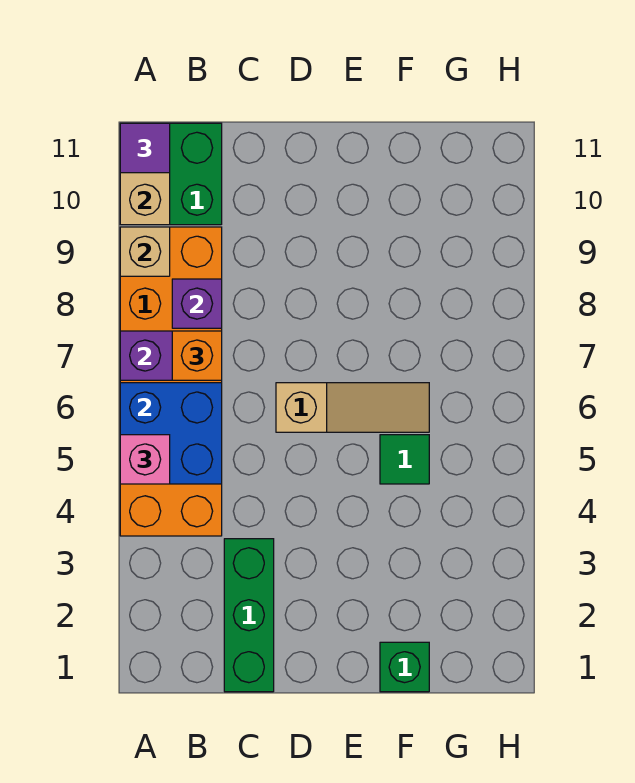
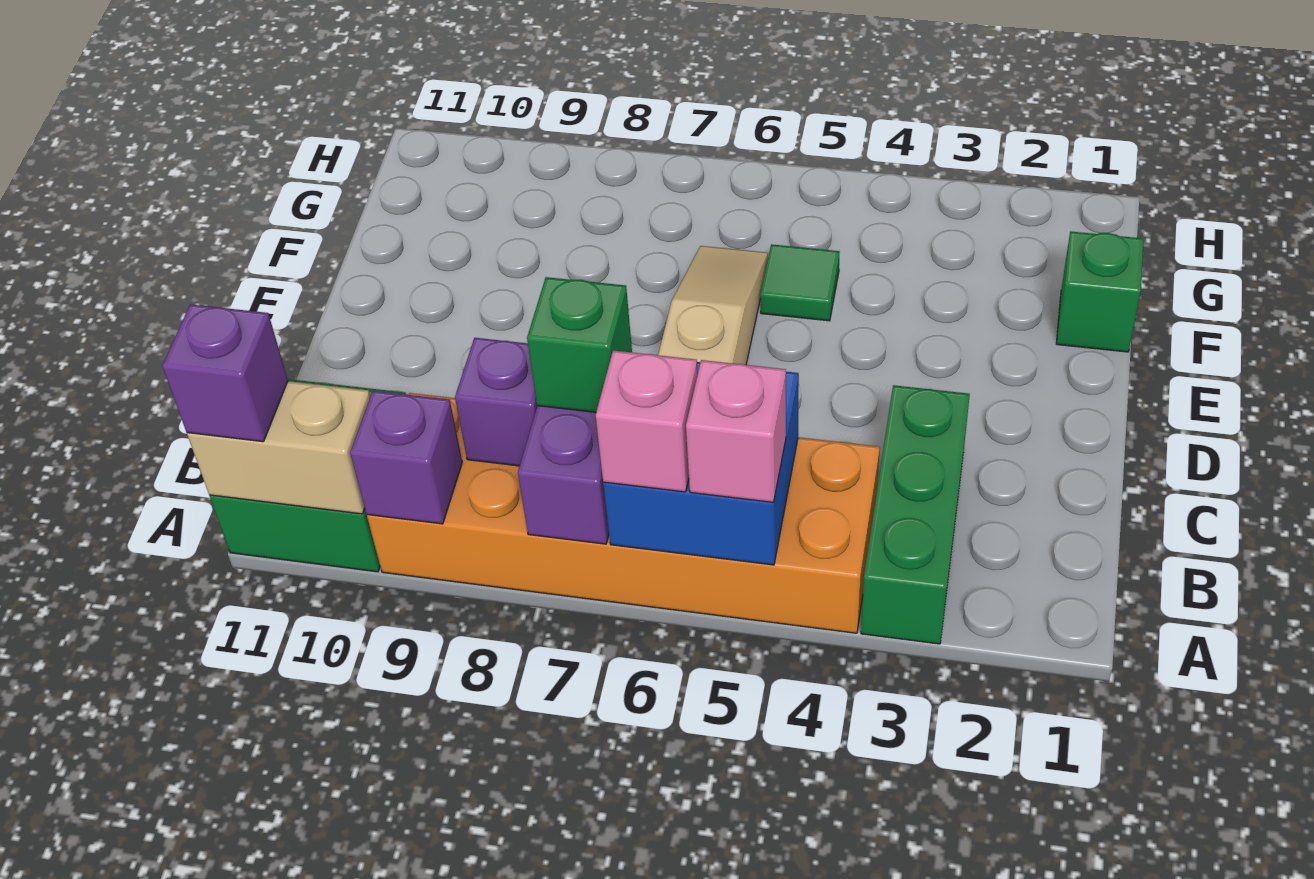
none -> pink 1x1 brick [596,350,698,492]
tan 1x1 brick [120,227,170,276] -> purple 1x1 brick [350,391,462,524]
purple 1x1 tile [120,123,170,173] -> purple 1x1 brick [163,304,288,442]
orange 1x1 brick [172,331,222,380] -> green 1x1 brick [527,277,632,412]
green 1x3 brick [224,539,274,692] -> green 1x3 brick turned to [861,385,970,644]

